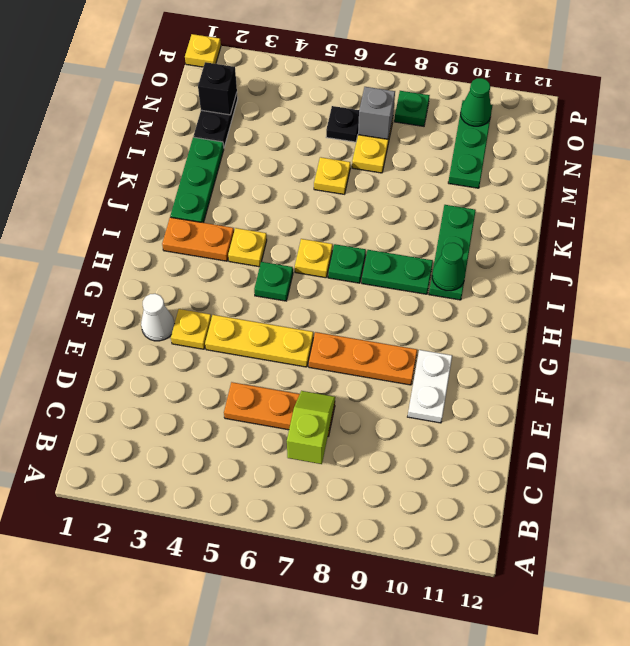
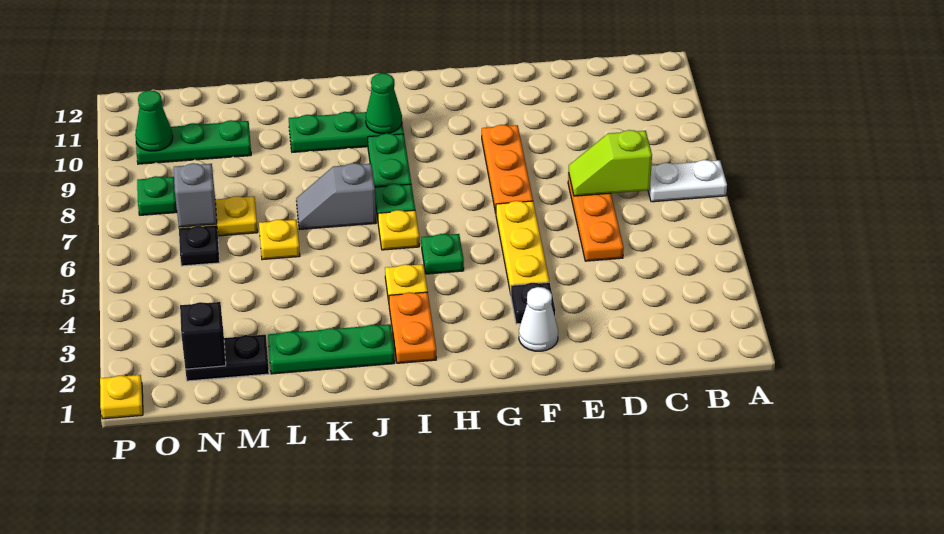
white 1x2 plate [408,350,452,423] -> white 1x2 plate moved to [648,160,727,202]
yellow 1x1 plate [171,309,211,349] -> black 1x1 plate [511,282,555,324]
none -> grey 1x2 slope [296,163,376,229]

